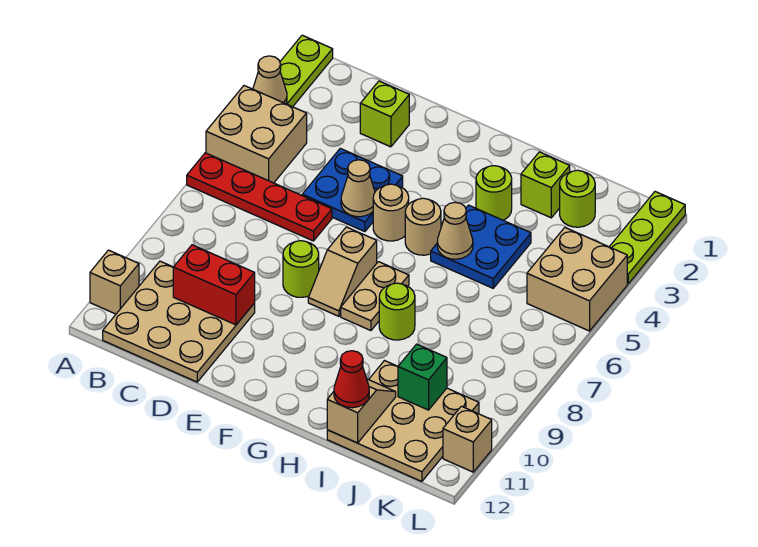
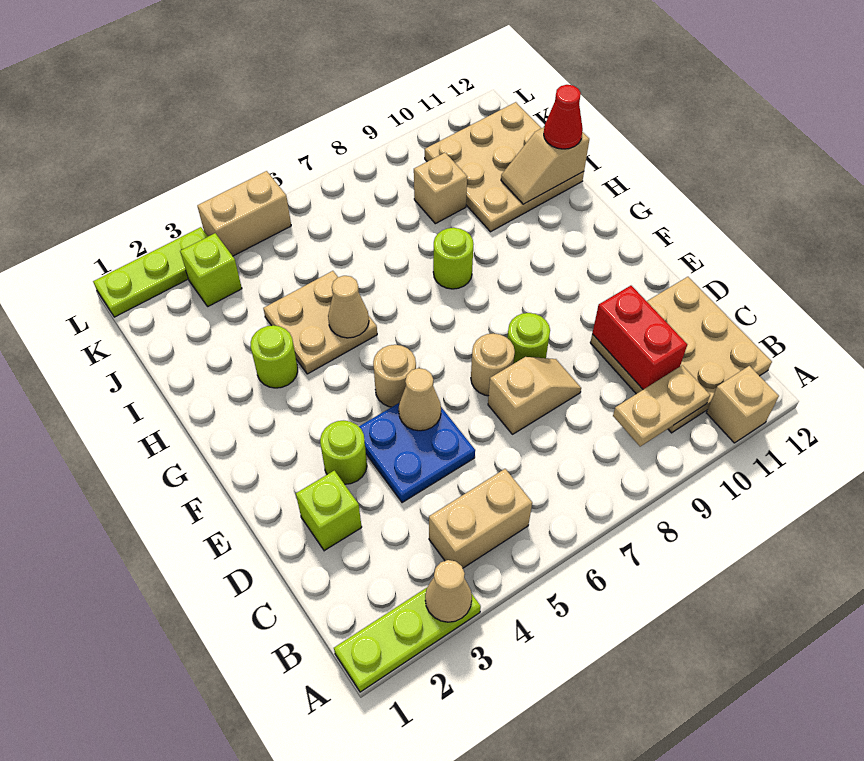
tan 2x2 brick [206,86,307,183] -> tan 1x2 brick [429,469,532,568]
red 1x4 plate [187,153,332,241] -> none
tan 1x2 slope [308,227,377,316] -> tan 1x2 slope moved to [488,357,581,434]
tan 1x1 round brick [405,198,441,255] -> tan 1x1 round brick moved to [471,333,515,396]
tan 1x2 plate [341,262,409,331] -> tan 1x2 plate moved to [613,365,710,446]
blue 2x2 plate [431,205,531,288] -> tan 2x2 plate [263,271,377,374]
lime 1x1 brick [521,152,570,218] -> lime 1x1 brick moved to [180,233,242,306]
lime 1x1 round brick [560,170,595,227] -> lime 1x1 round brick moved to [320,421,367,484]
green 1x1 brick [398,344,447,410] -> none
tan 2x2 brick [527,228,627,331] -> tan 1x2 brick [197,171,291,256]
tan 1x1 brick [443,406,492,472] -> tan 1x1 brick moved to [414,153,467,224]

